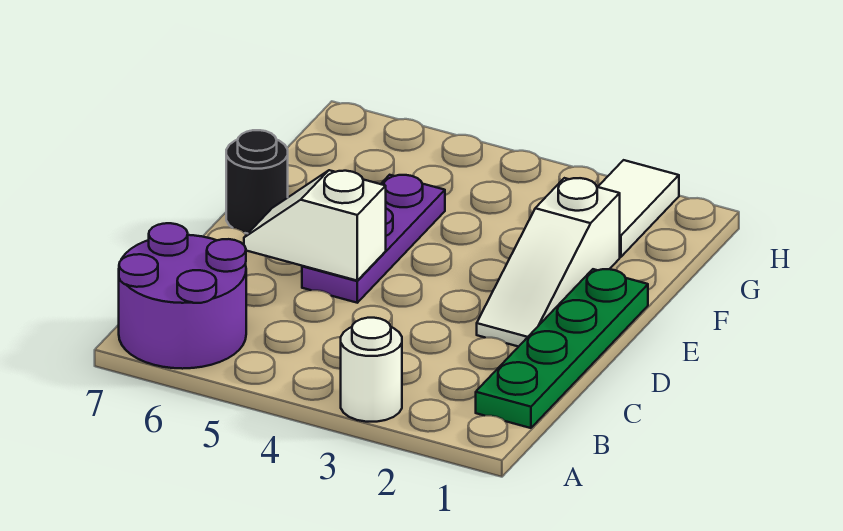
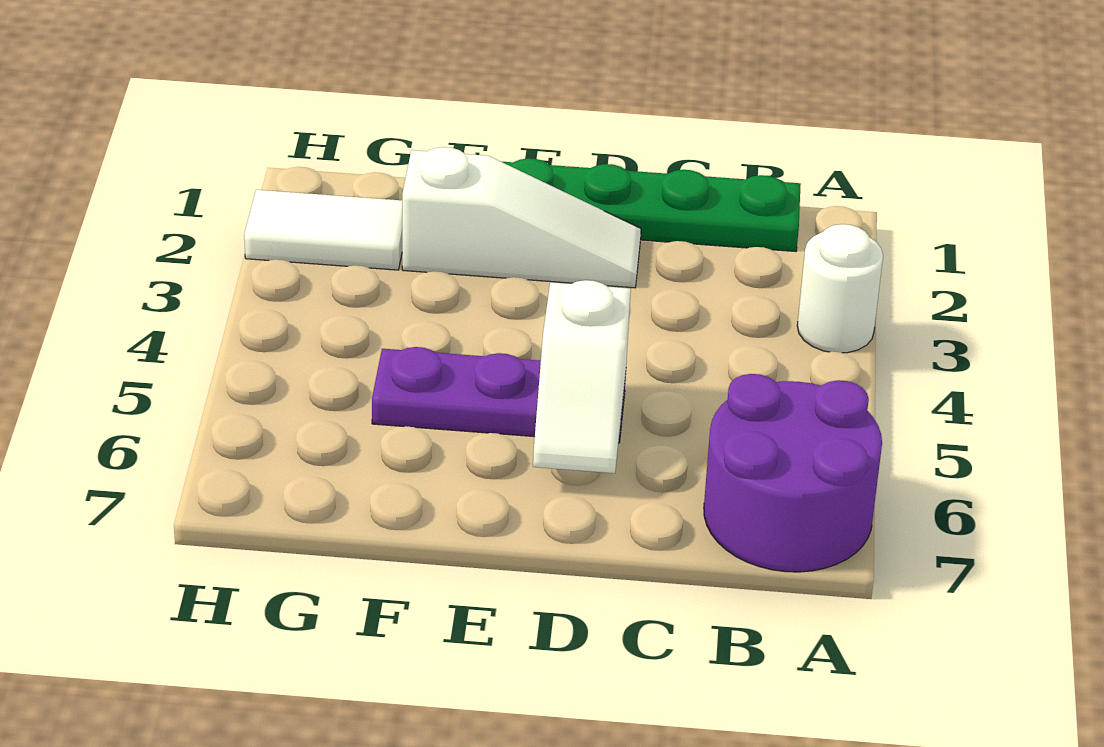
black 1x1 round brick [226,130,288,233] -> none

